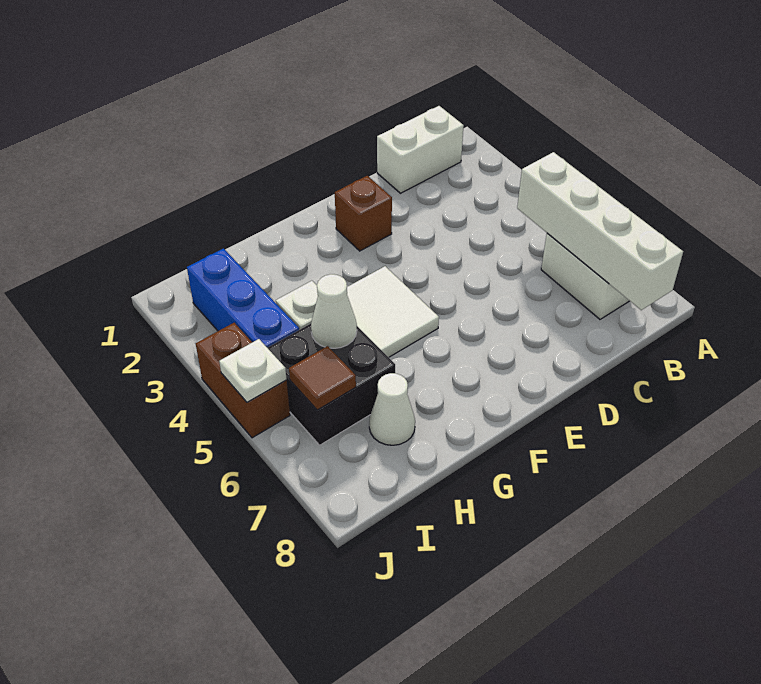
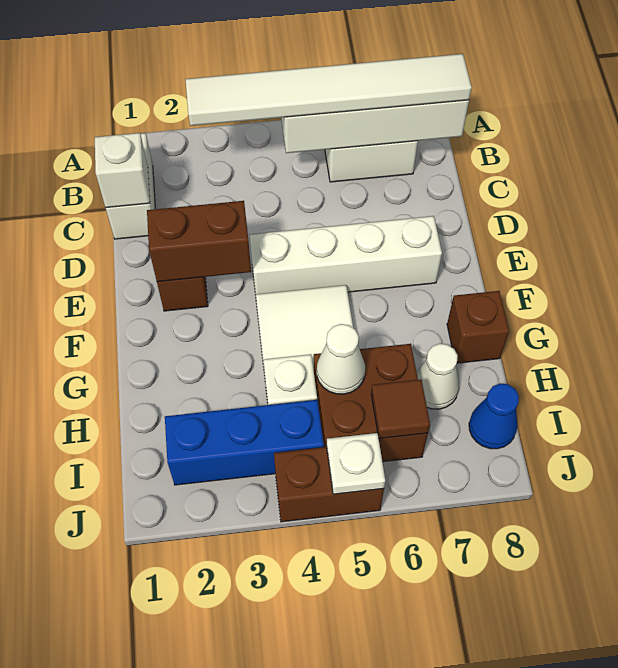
none -> white 1x6 tile [185,54,472,126]
none -> white 1x1 brick [95,133,150,208]
none -> brown 1x2 brick [147,201,251,282]
none -> white 1x4 brick [250,216,442,295]
none -> brown 1x1 brick [447,291,509,363]
black 2x2 brick [268,324,395,445] -> brown 2x2 brick [314,344,428,462]
none -> blue 1x1 cone [469,383,519,449]

